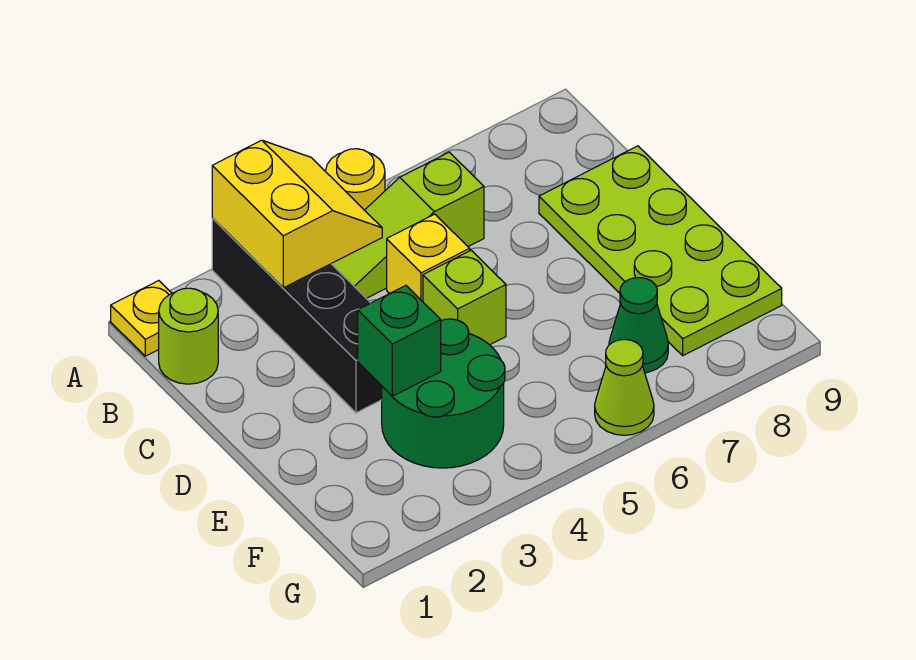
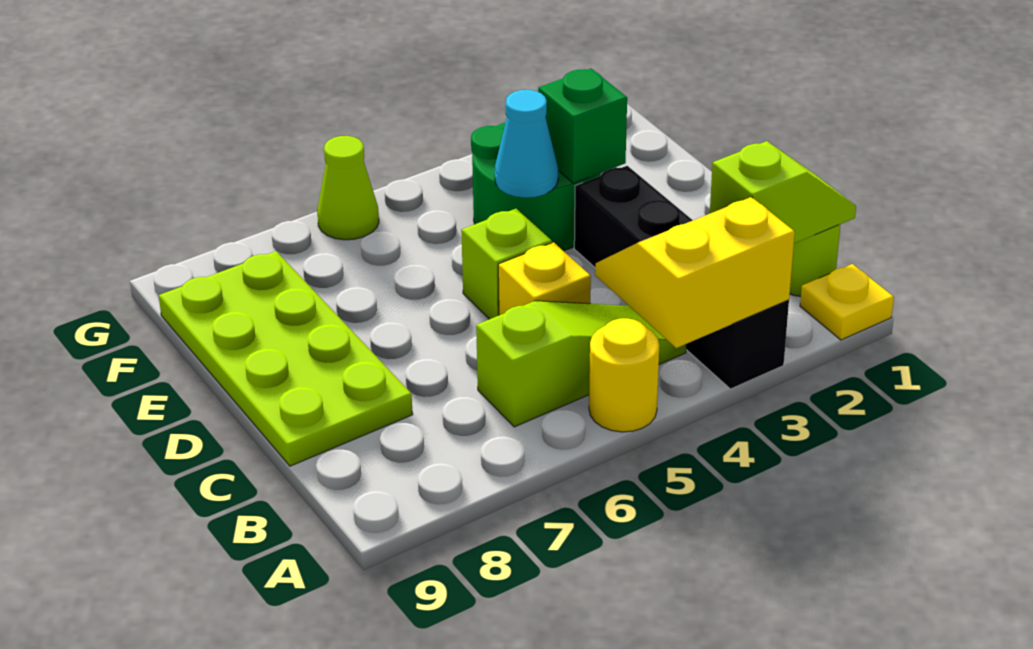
yellow 2x2 slope [212,140,382,288] -> yellow 2x2 slope turned to [595,197,795,348]
none -> lime 1x2 slope [710,141,856,243]
none -> cyan 1x1 cone [495,90,558,198]
green 1x1 cone [609,278,668,373] -> none

